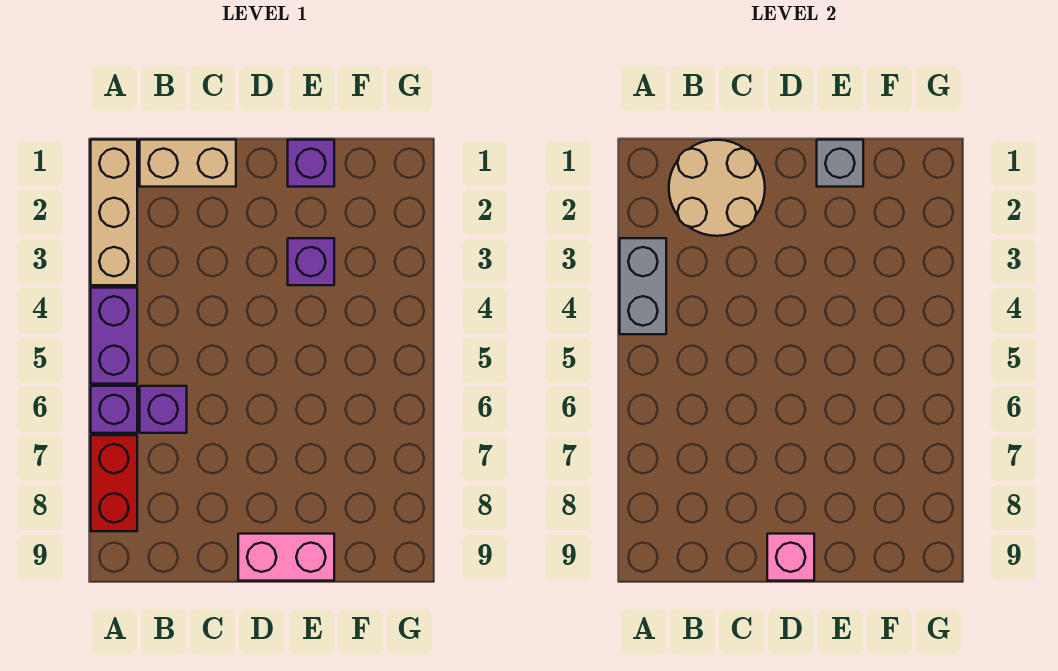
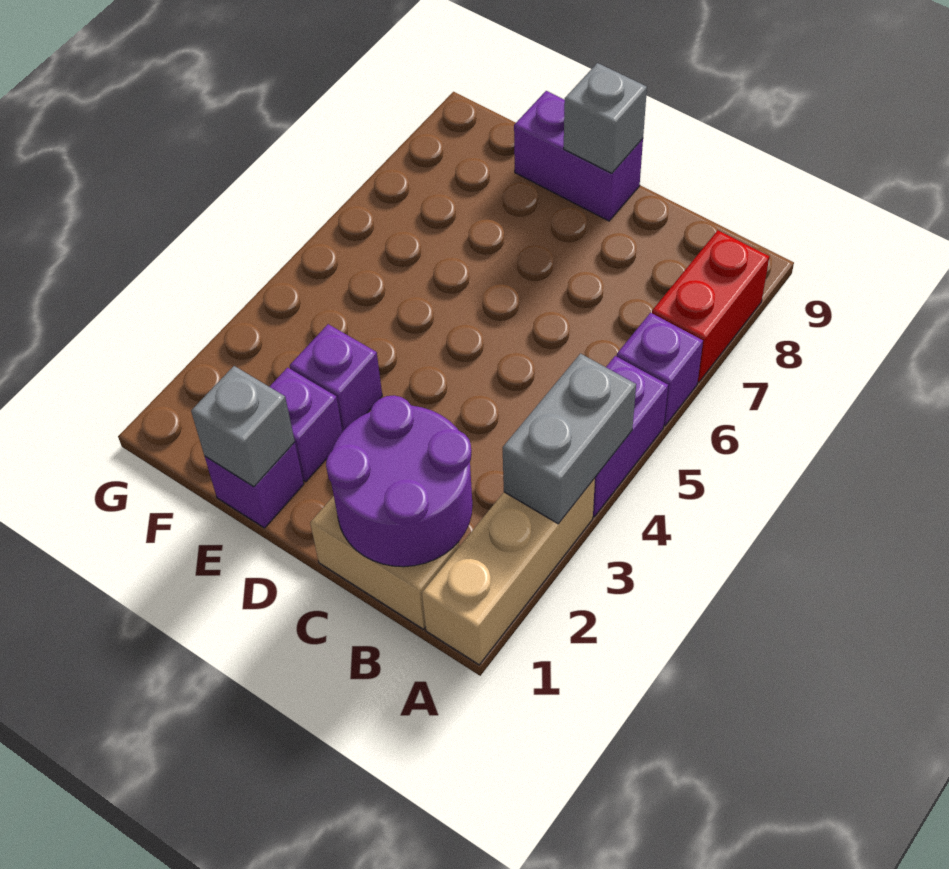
tan 2x2 round brick [669,140,765,236] -> purple 2x2 round brick [326,396,473,567]
purple 1x1 brick [140,386,187,433] -> purple 1x1 brick moved to [270,368,342,482]
pink 1x2 brick [238,534,334,581] -> purple 1x2 brick [514,91,643,221]
pink 1x1 brick [767,534,814,581] -> grey 1x1 brick [564,63,647,173]

